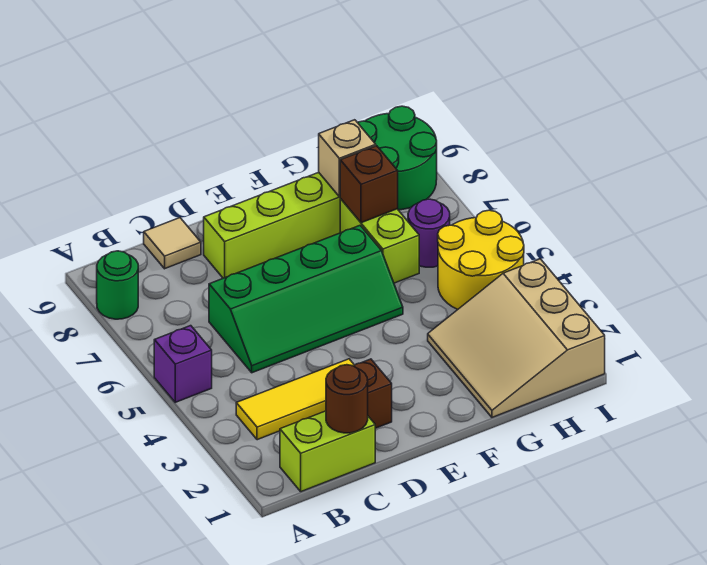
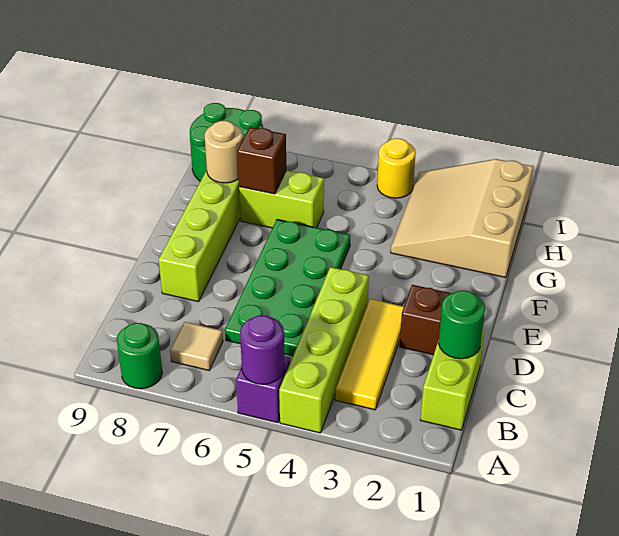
none -> lime 1x4 brick [279,267,369,433]
brown 1x1 round brick [326,365,368,433] -> green 1x1 round brick [439,291,485,359]
green 2x4 slope [209,225,403,373] -> green 2x4 plate [225,219,350,356]
tan 1x1 tile [144,218,201,269] -> tan 1x1 tile moved to [170,322,223,370]
tan 3x3 slope [428,259,605,417] -> tan 3x3 slope turned to [391,159,533,277]
tan 1x1 brick [319,120,376,197] -> tan 1x1 round brick [205,121,243,183]
yellow 2x2 round brick [438,210,524,310] -> yellow 1x1 round brick [377,138,416,198]
purple 1x1 round brick [408,199,450,267] -> purple 1x1 round brick moved to [240,315,285,384]

